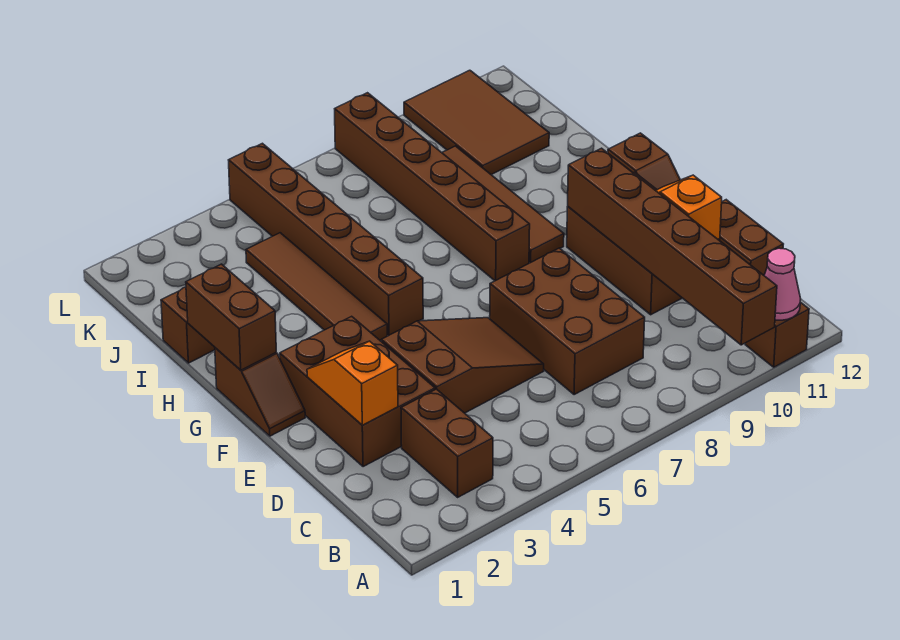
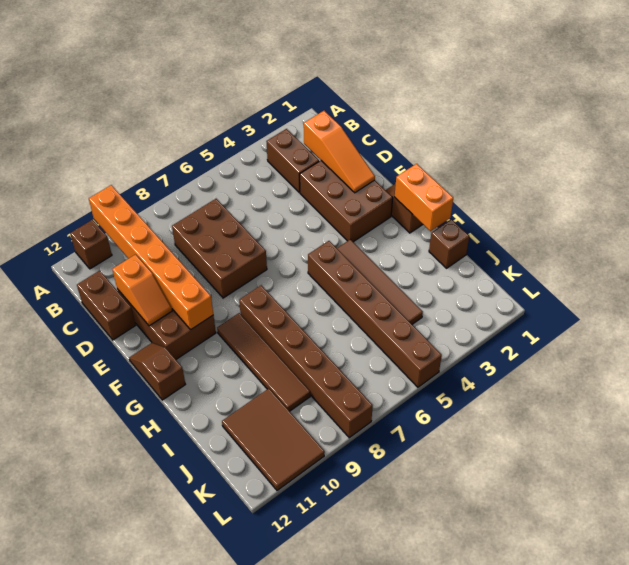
brown 1x6 brick [568,148,777,345] -> orange 1x6 brick [89,185,213,329]
pink 1x1 cone [764,248,801,320] -> none
orange 1x2 slope [307,341,398,425] -> orange 1x3 slope [304,111,375,193]
brown 2x3 slope [381,318,544,413] -> none
brown 1x2 brick [186,264,276,370] -> orange 1x2 brick [395,164,453,231]

